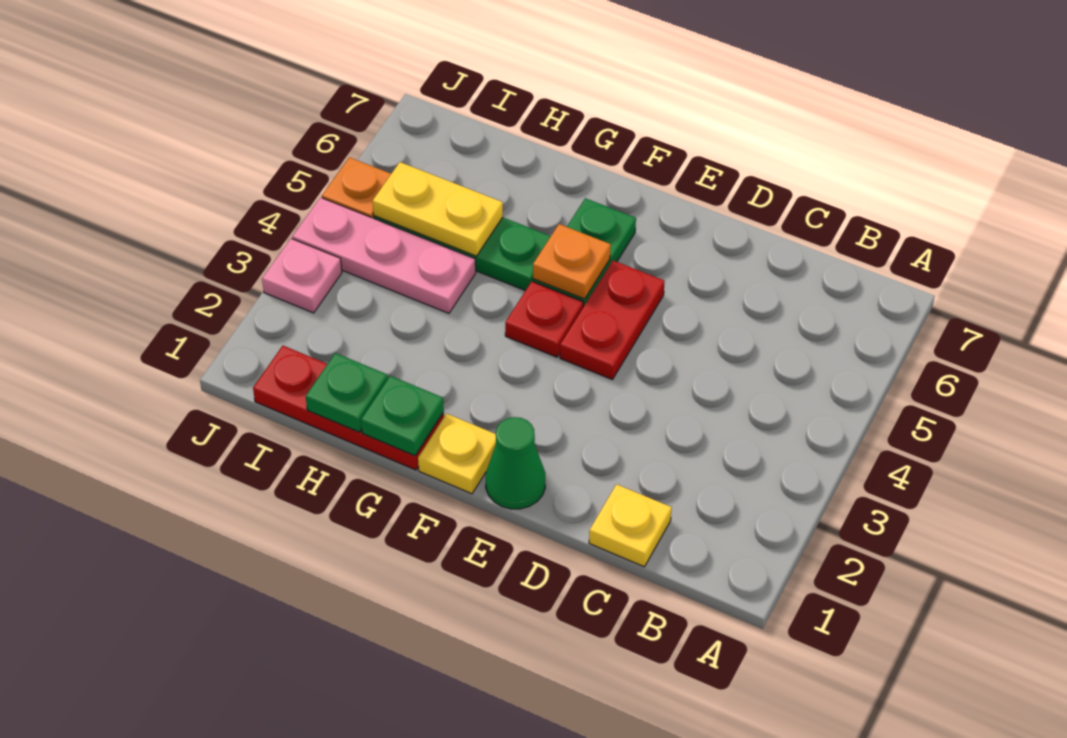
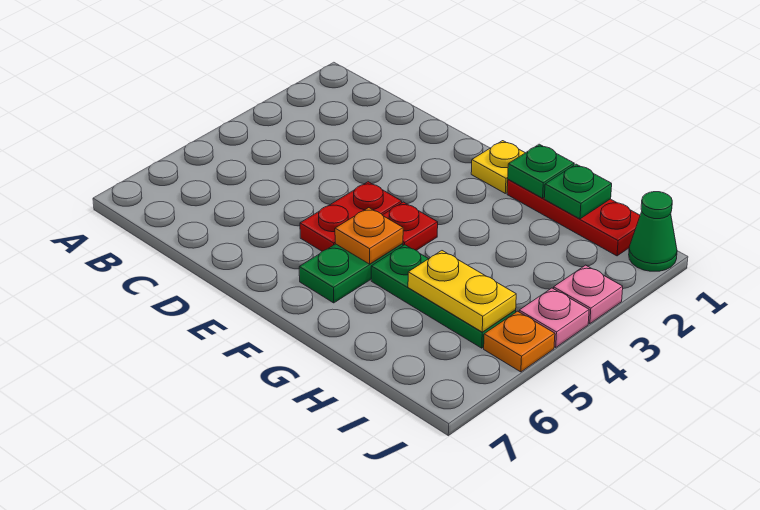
yellow 1x1 plate [589,484,672,567] -> none
green 1x1 cone [486,417,545,509] -> green 1x1 cone moved to [629,192,677,271]
pink 1x3 plate [292,197,476,313] -> pink 1x1 plate [519,288,589,347]

